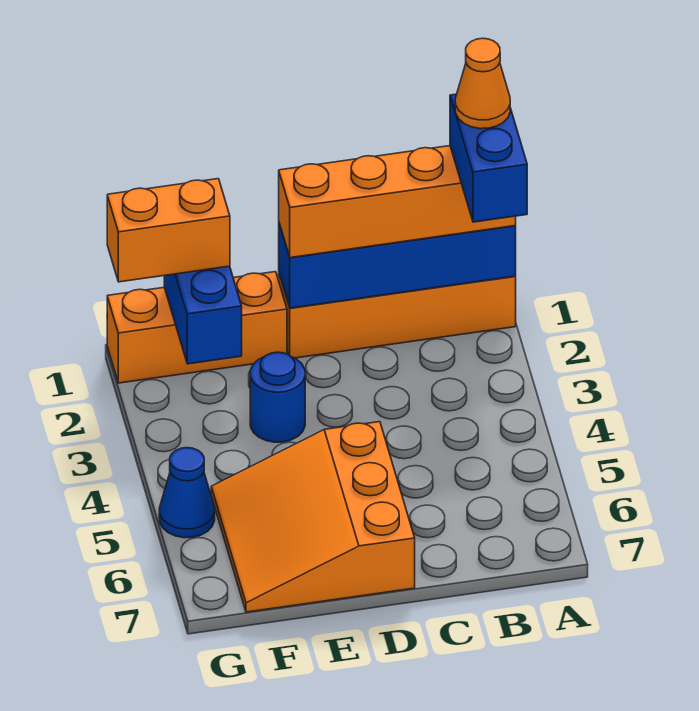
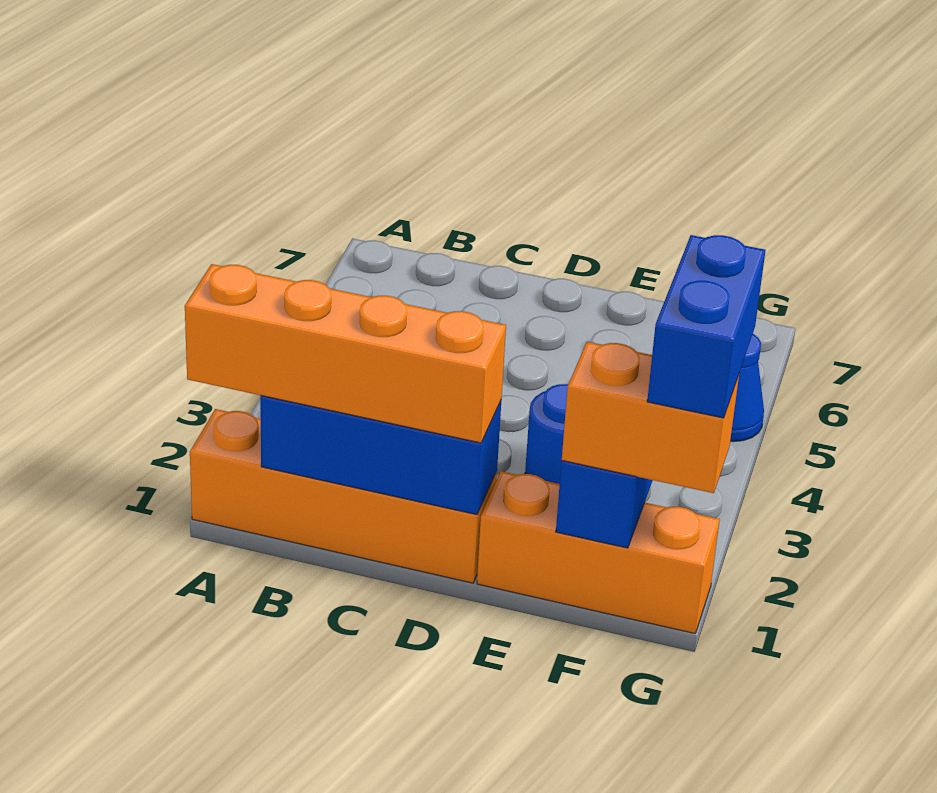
blue 1x4 brick [279,223,516,308] -> blue 1x3 brick [260,396,501,515]
blue 1x2 brick [450,94,527,222] -> blue 1x2 brick moved to [647,235,766,418]
orange 1x1 cone [455,38,510,129] -> none
orange 3x3 slope [211,422,415,612] -> none

